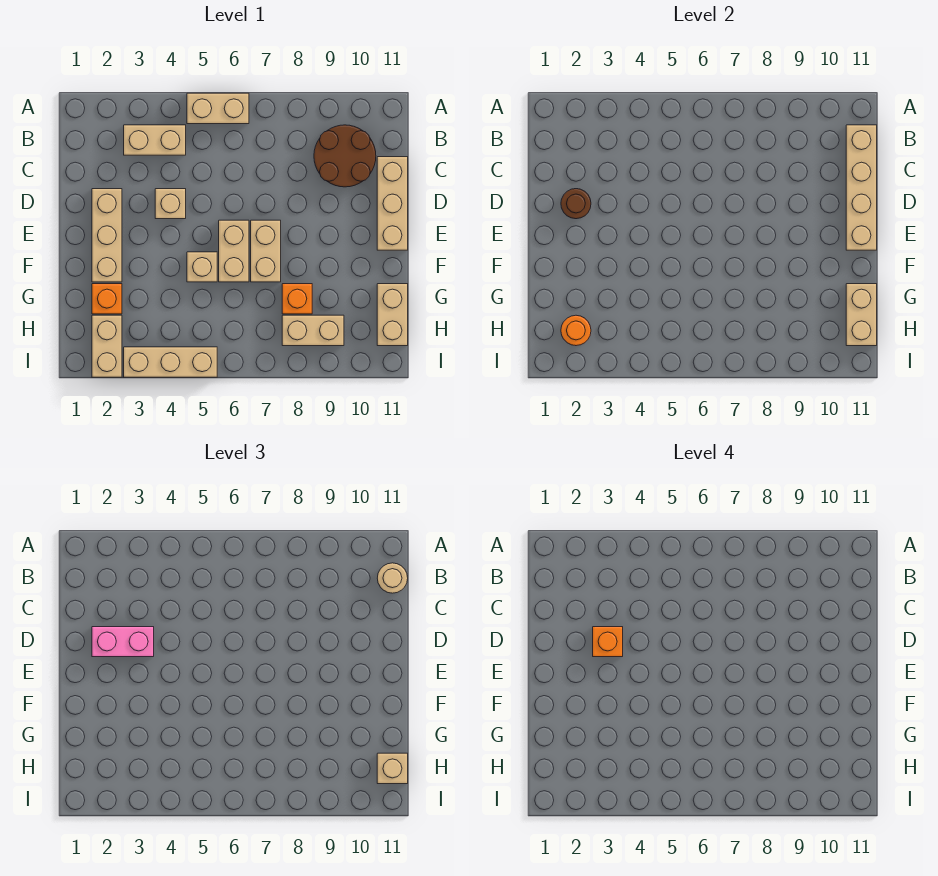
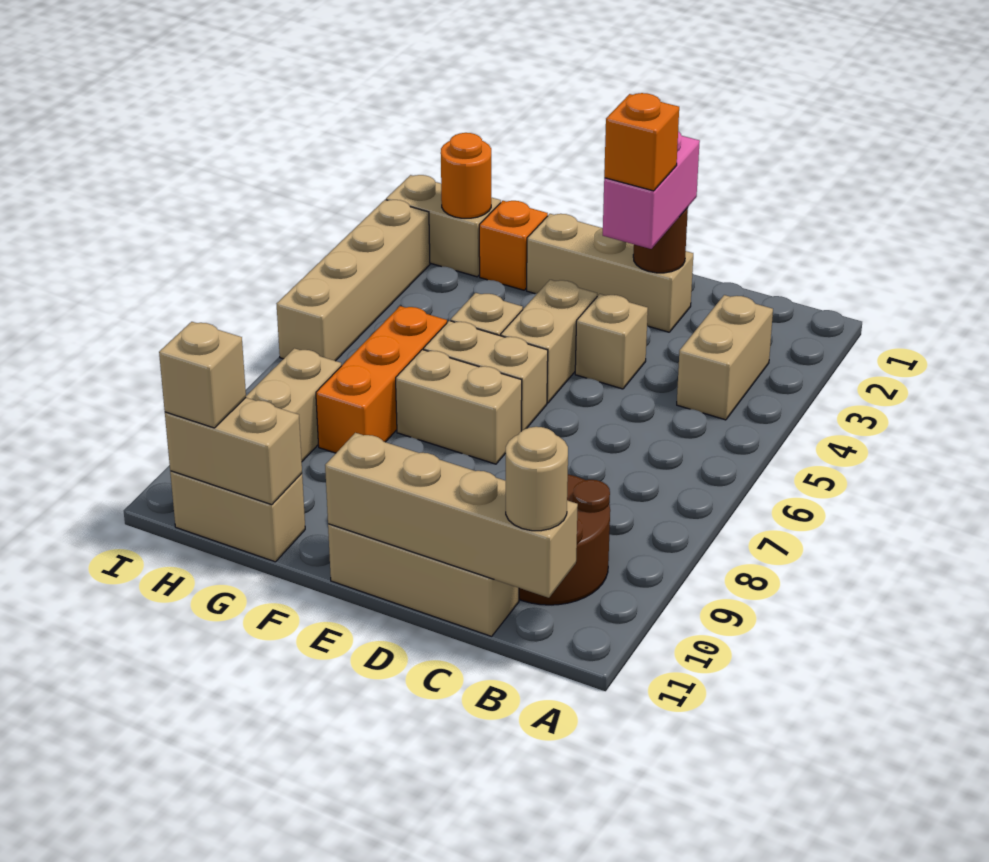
tan 1x2 brick [187,93,249,124] -> tan 1x2 brick moved to [501,280,597,403]
orange 1x1 brick [282,284,312,314] -> orange 1x3 brick [316,306,447,453]
tan 1x3 brick [124,347,217,377] -> tan 1x4 brick [277,200,430,361]

